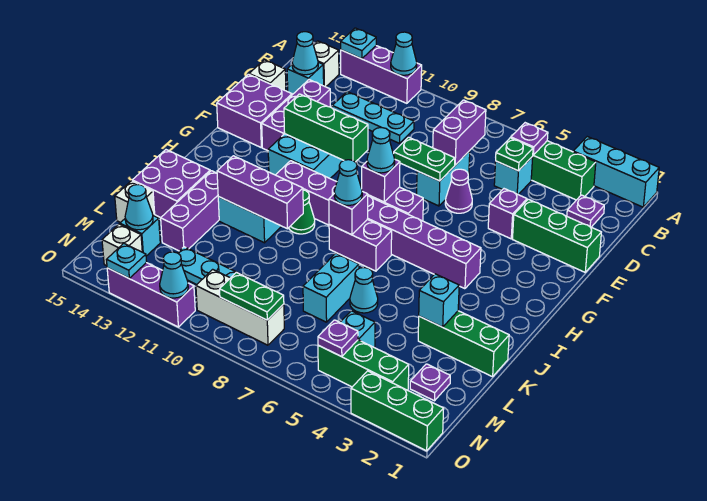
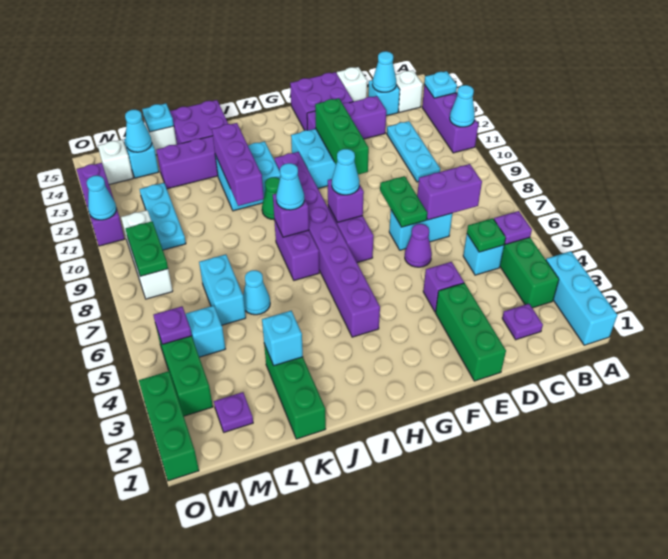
cyan 1x2 brick [303,253,359,322] -> cyan 1x2 brick turned to [199,254,246,325]
cyan 1x1 plate [106,243,147,278] -> cyan 1x1 plate moved to [142,103,174,132]

